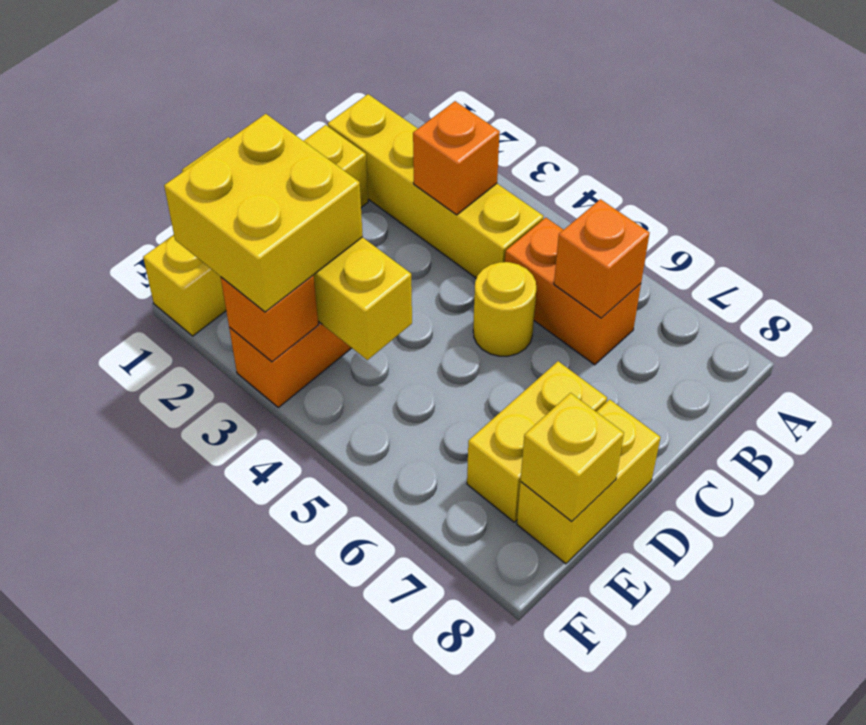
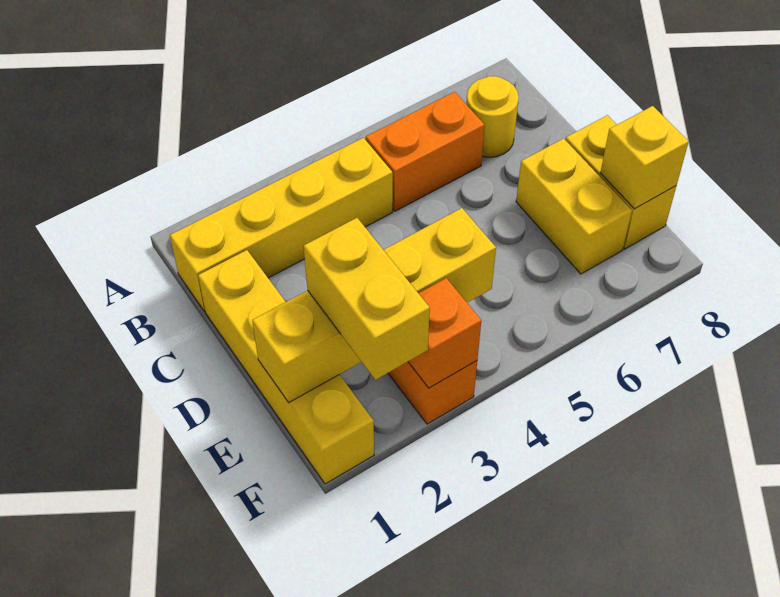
orange 1x1 brick [413,101,500,215] -> none
orange 1x1 brick [554,199,650,318] -> none
yellow 1x1 round brick [473,262,536,356] -> yellow 1x1 round brick moved to [466,76,519,157]
yellow 2x2 brick [164,114,363,312] -> yellow 1x2 brick [304,218,430,380]

